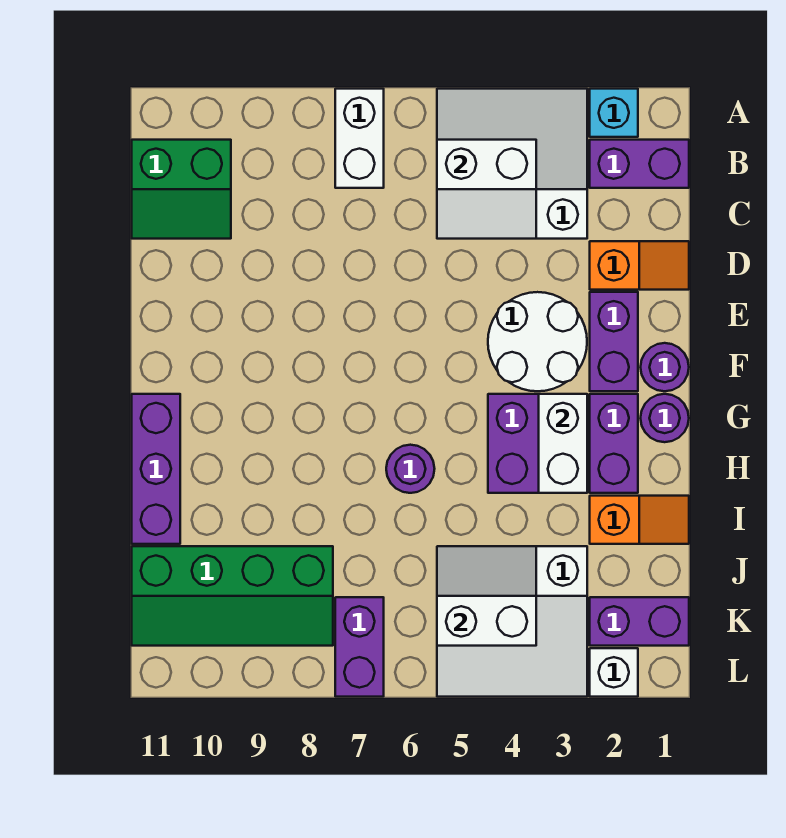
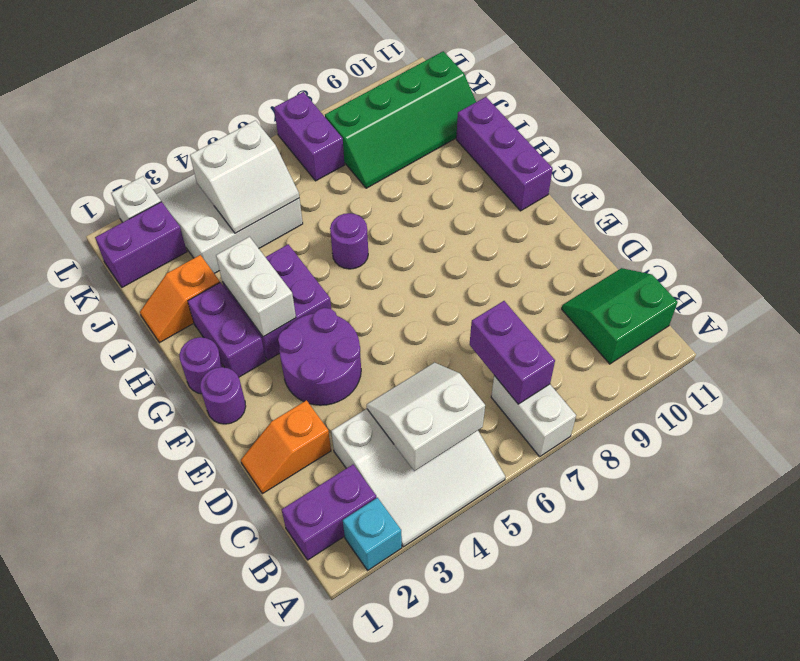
purple 1x2 brick [590,292,638,391] -> purple 1x2 brick moved to [470,301,555,404]
white 2x2 round brick [488,292,587,391] -> purple 2x2 round brick [278,308,361,405]
green 2x4 slope [132,546,333,646] -> green 2x4 slope turned to [325,51,476,188]

